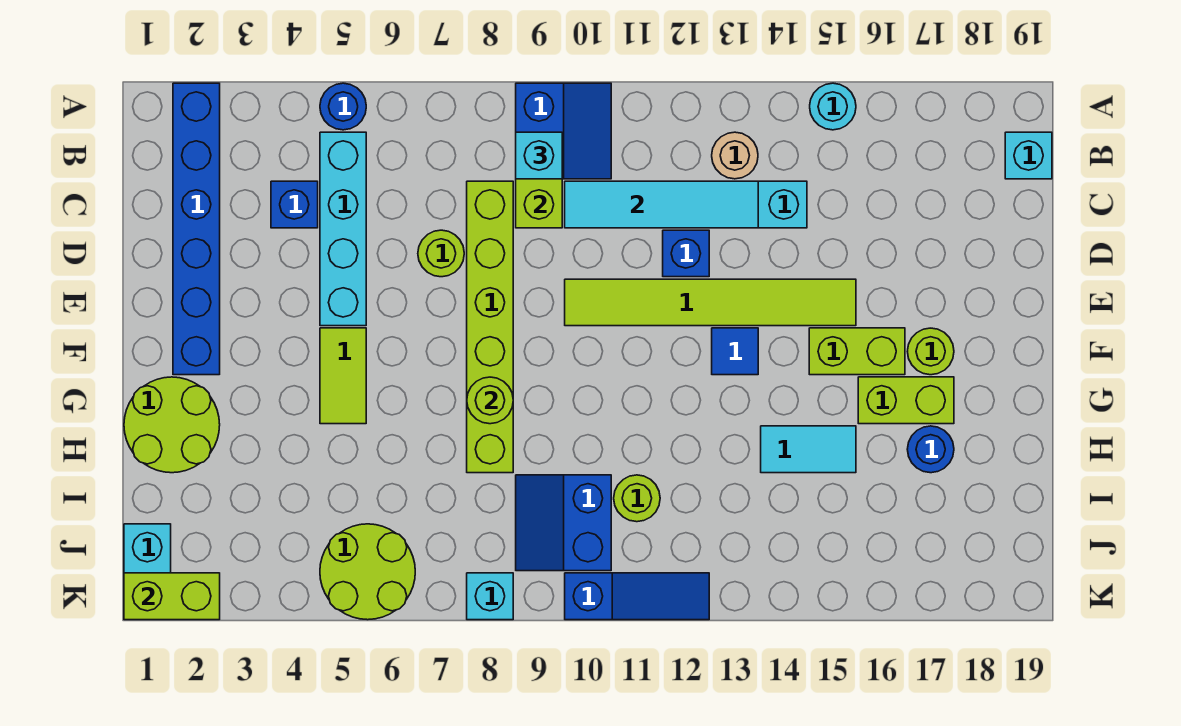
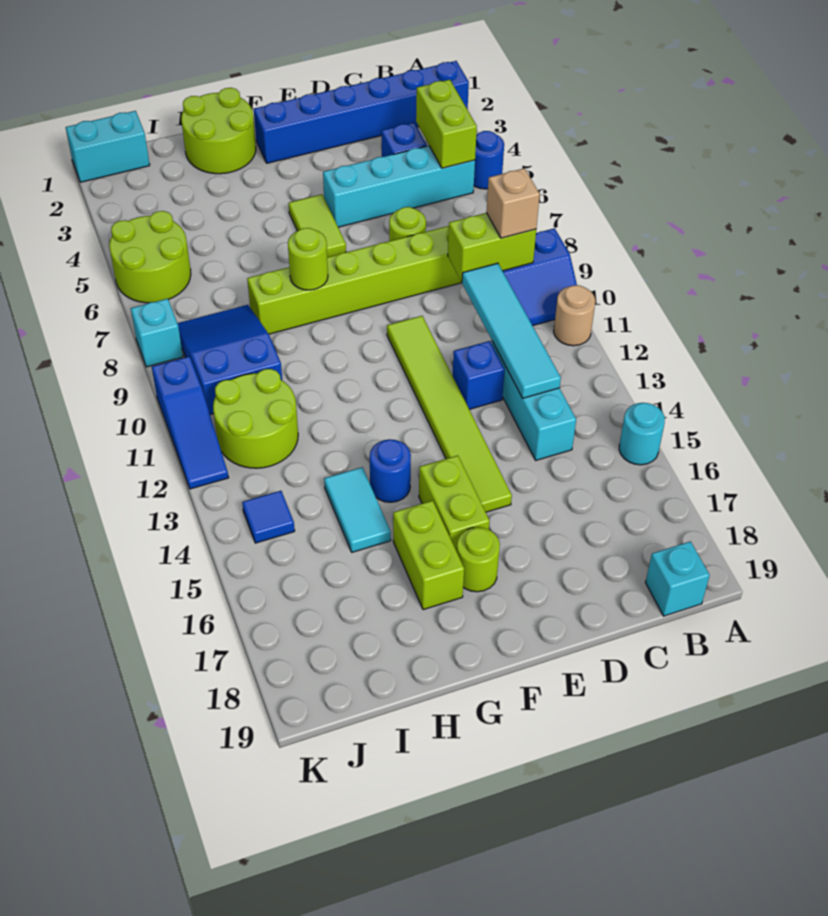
cyan 1x1 brick [516,132,562,179] -> tan 1x1 brick [486,168,540,238]
tan 1x1 round brick [712,132,758,179] -> tan 1x1 round brick moved to [554,285,595,346]
lime 1x2 tile [320,328,366,424] -> lime 1x2 tile turned to [289,194,346,257]
blue 1x1 tile [712,328,758,375] -> blue 1x1 tile moved to [242,491,295,543]
blue 1x1 round brick [907,426,954,473] -> blue 1x1 round brick moved to [370,439,411,502]
blue 2x2 slope [516,475,611,571] -> blue 2x3 slope [177,305,282,415]
lime 1x1 round brick [614,475,660,522] -> lime 2x2 round brick [213,369,298,468]
lime 1x2 brick [124,573,220,620] -> lime 1x2 brick moved to [416,80,477,168]

